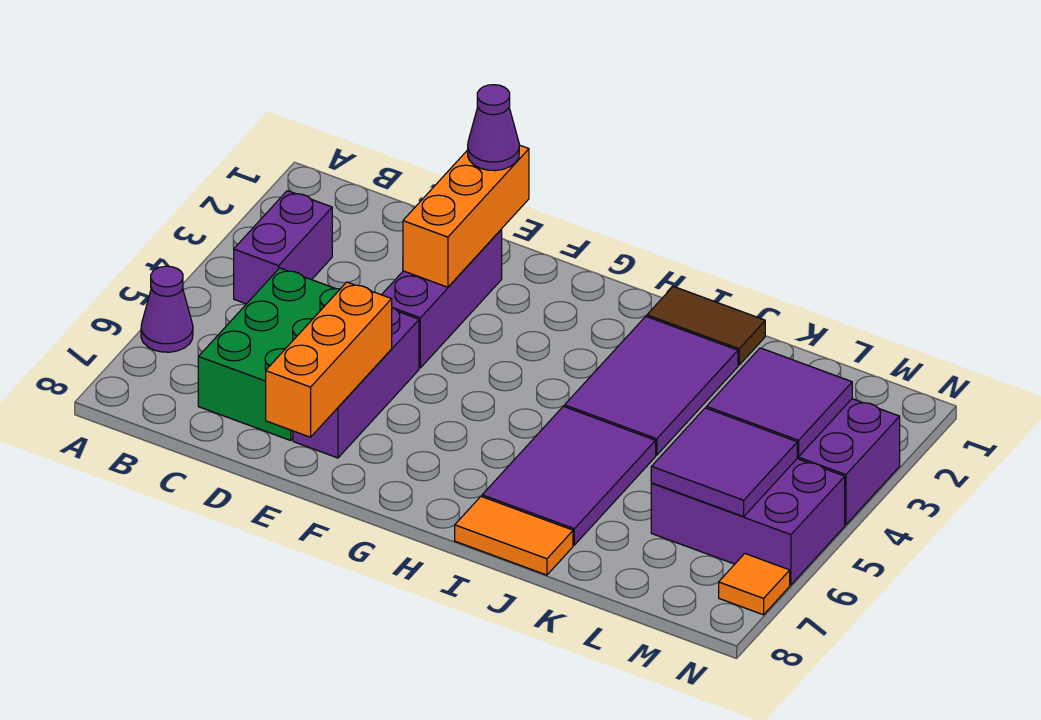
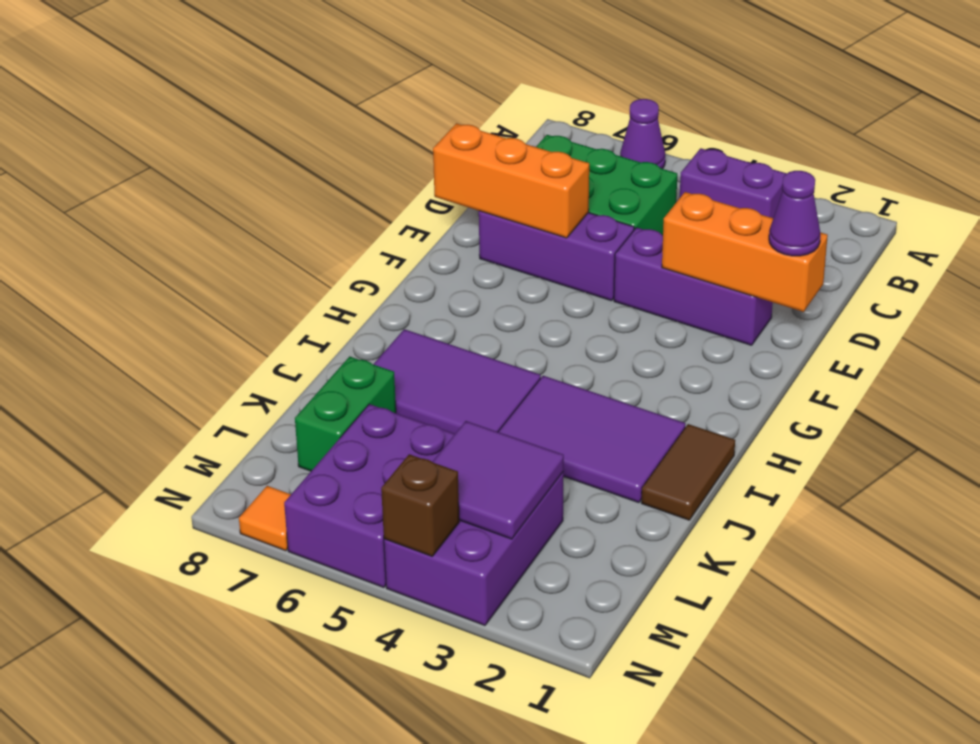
orange 1x2 tile [455,497,573,575] -> none
none -> green 1x2 brick [295,356,396,471]
purple 2x2 tile [651,408,797,517] -> none
none -> brown 1x1 brick [381,454,459,556]

